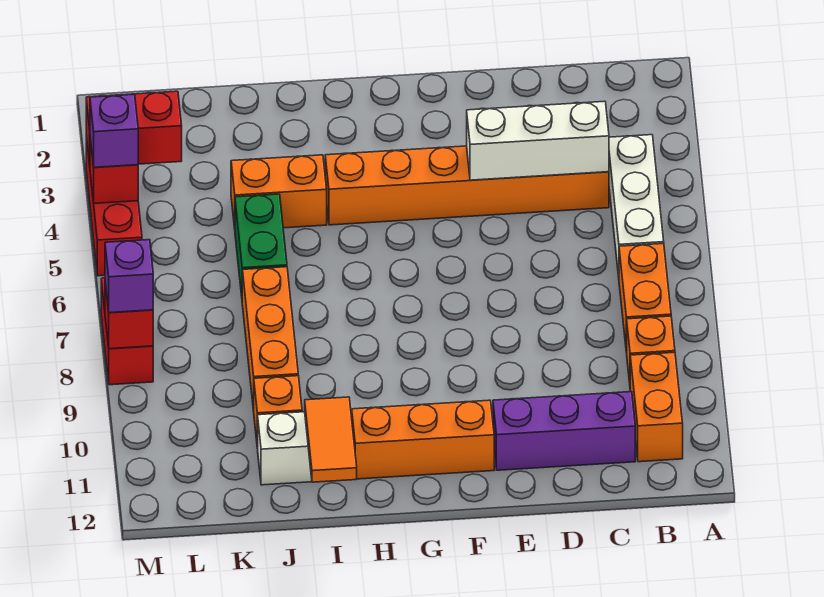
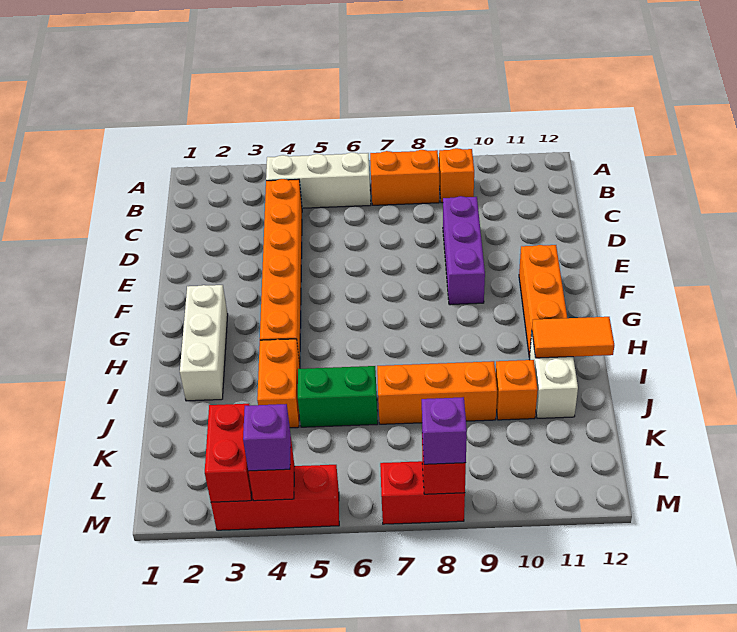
orange 1x2 brick [630,352,683,462] -> none
white 1x3 brick [467,101,609,180] -> white 1x3 brick moved to [180,285,228,401]
purple 1x3 brick [493,392,635,470] -> purple 1x3 brick moved to [443,196,485,305]

